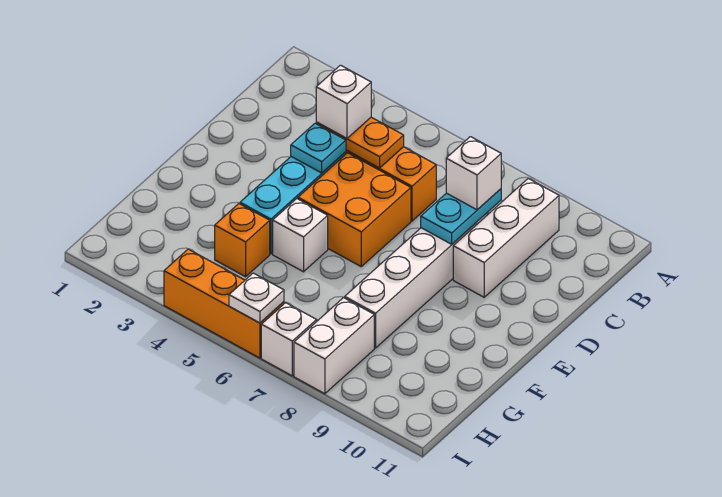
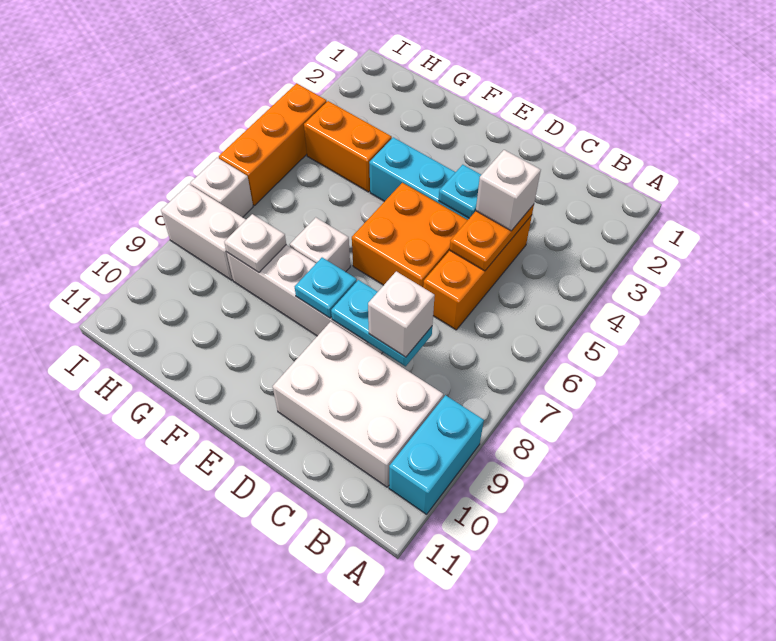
none -> cyan 1x2 brick [389,395,484,514]
white 1x3 brick [453,179,559,297] -> white 2x3 brick [273,322,443,487]
none -> cyan 1x1 plate [295,258,357,318]
white 1x1 brick [273,199,328,272] -> white 1x1 brick moved to [290,217,350,272]
orange 1x1 brick [215,204,270,277] -> orange 1x2 brick [304,101,392,192]
white 1x1 plate [229,273,284,323] -> white 1x1 plate moved to [224,214,286,272]

